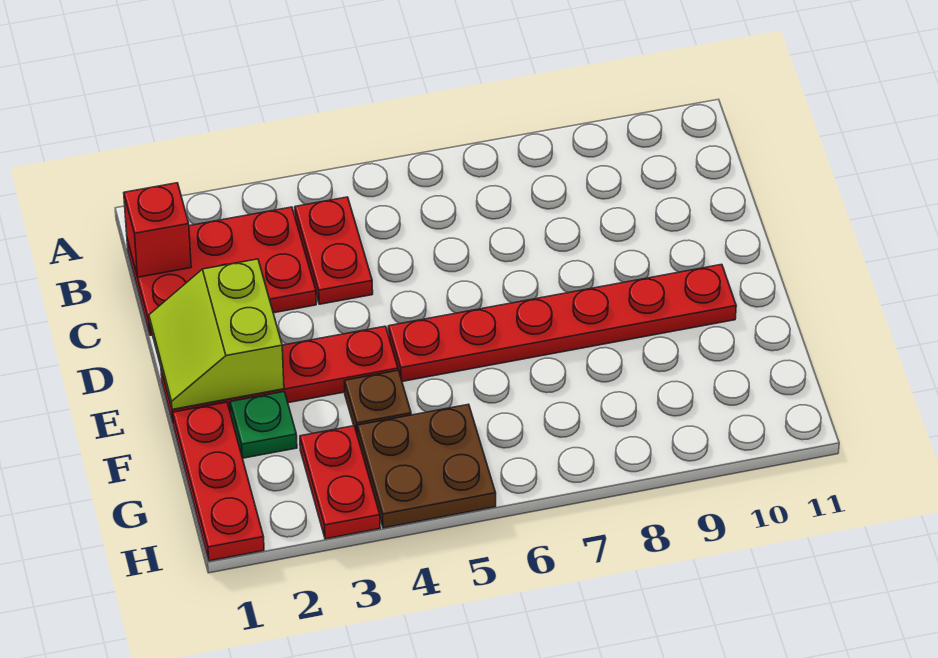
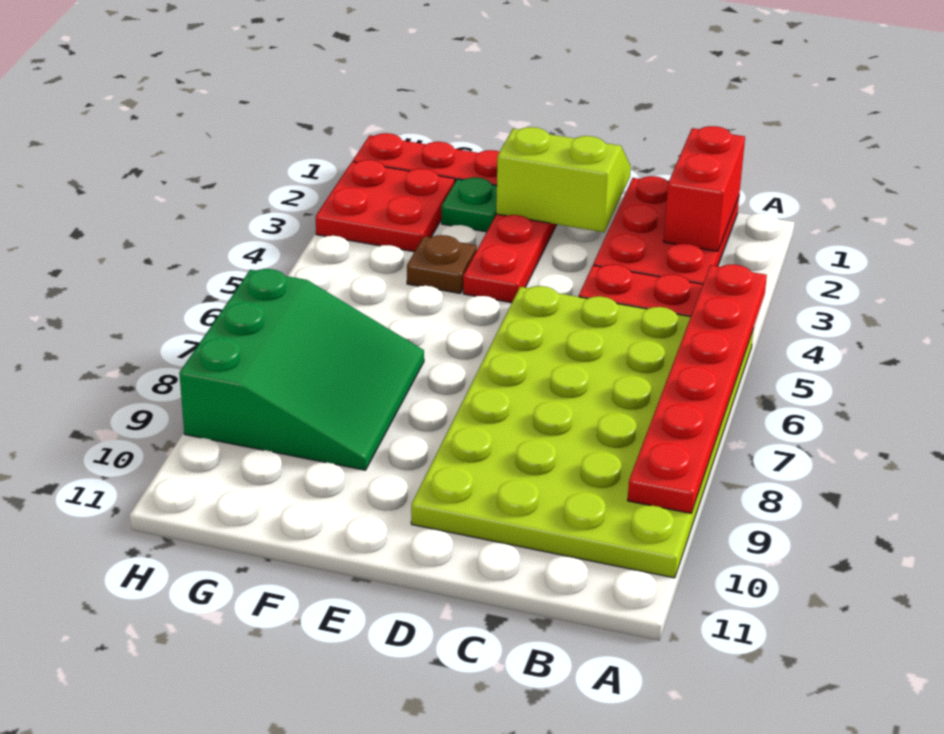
none -> lime 4x6 plate [411,286,754,578]
red 1x1 brick [124,183,191,277] -> red 1x2 brick [664,126,745,251]
red 1x6 plate [388,264,736,381] -> red 1x6 plate moved to [628,264,767,513]
none -> green 3x3 slope [179,269,424,470]
red 1x2 plate [300,426,380,539] -> red 2x2 plate [316,160,455,252]
brown 2x2 plate [357,404,496,528] -> none

